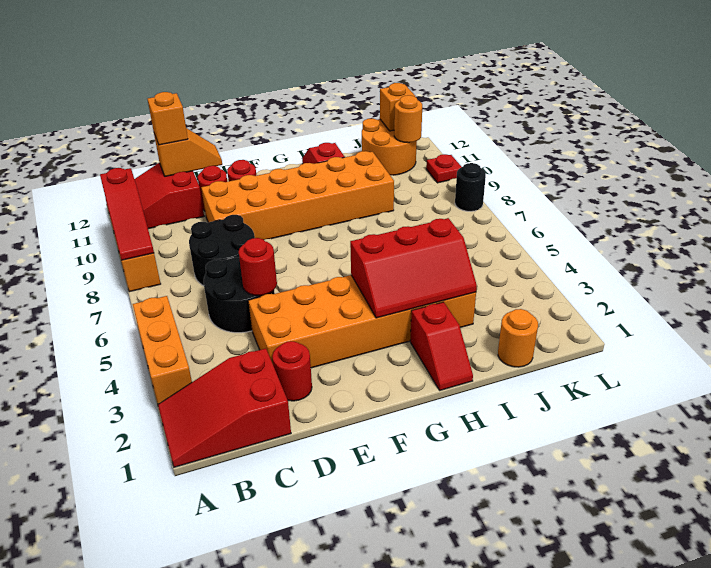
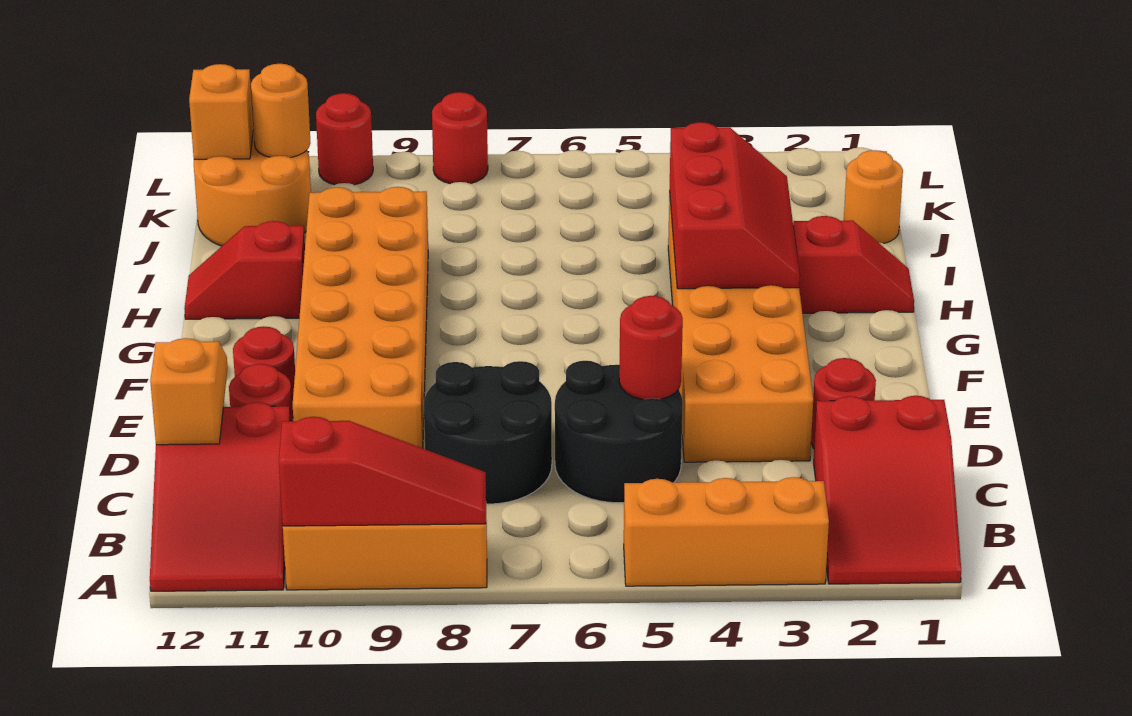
orange 1x1 brick [148,92,188,145] -> none
black 1x1 round brick [455,163,486,211] -> red 1x1 round brick [432,92,488,184]
red 1x1 plate [426,154,461,183] -> red 1x1 round brick [316,93,373,185]

